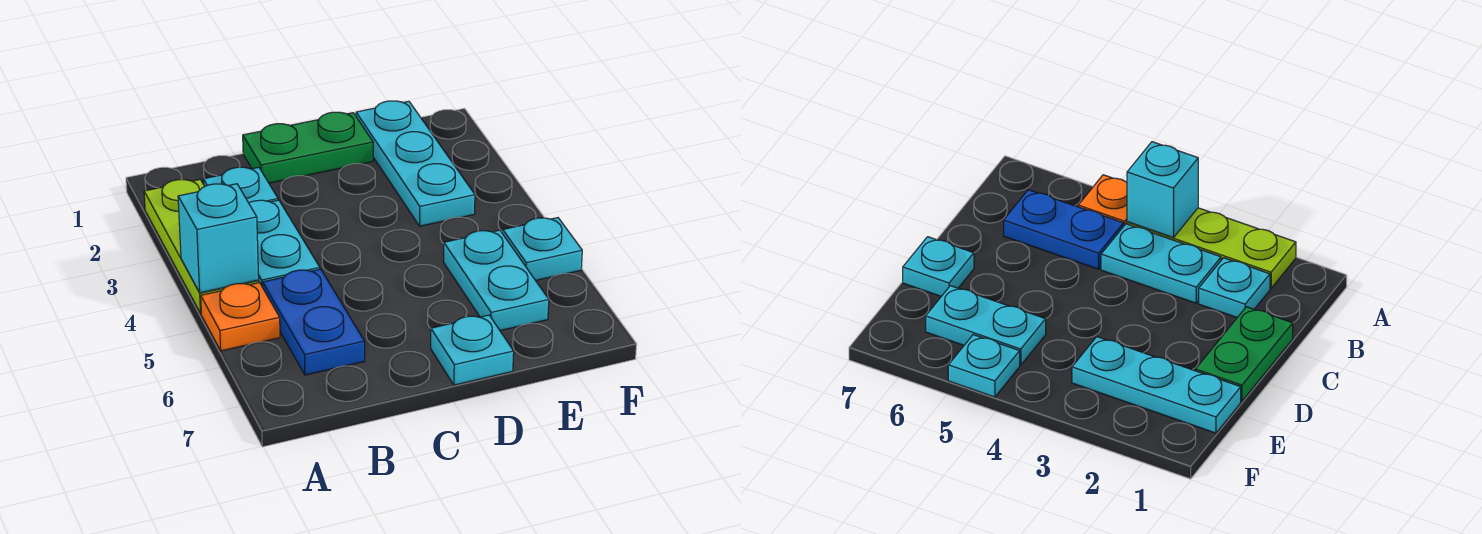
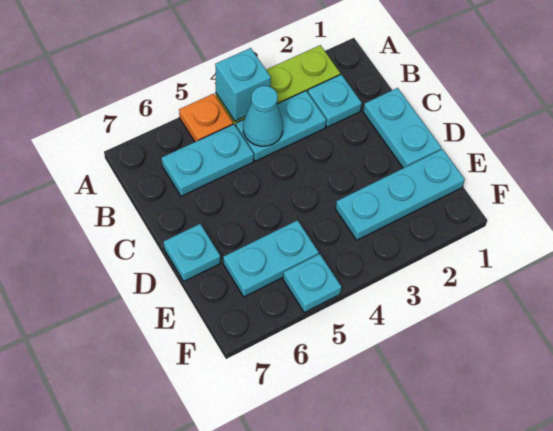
none -> cyan 1x1 cone [243,86,283,146]
blue 1x2 plate [263,269,365,375] -> cyan 1x2 plate [162,124,254,196]
green 1x2 plate [243,112,373,183] -> cyan 1x2 plate [363,88,441,168]

